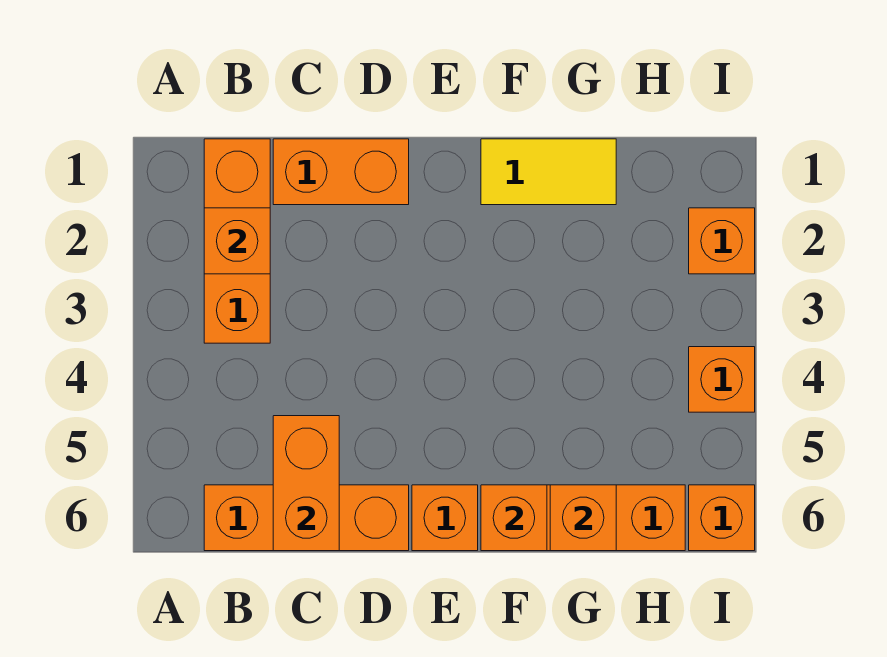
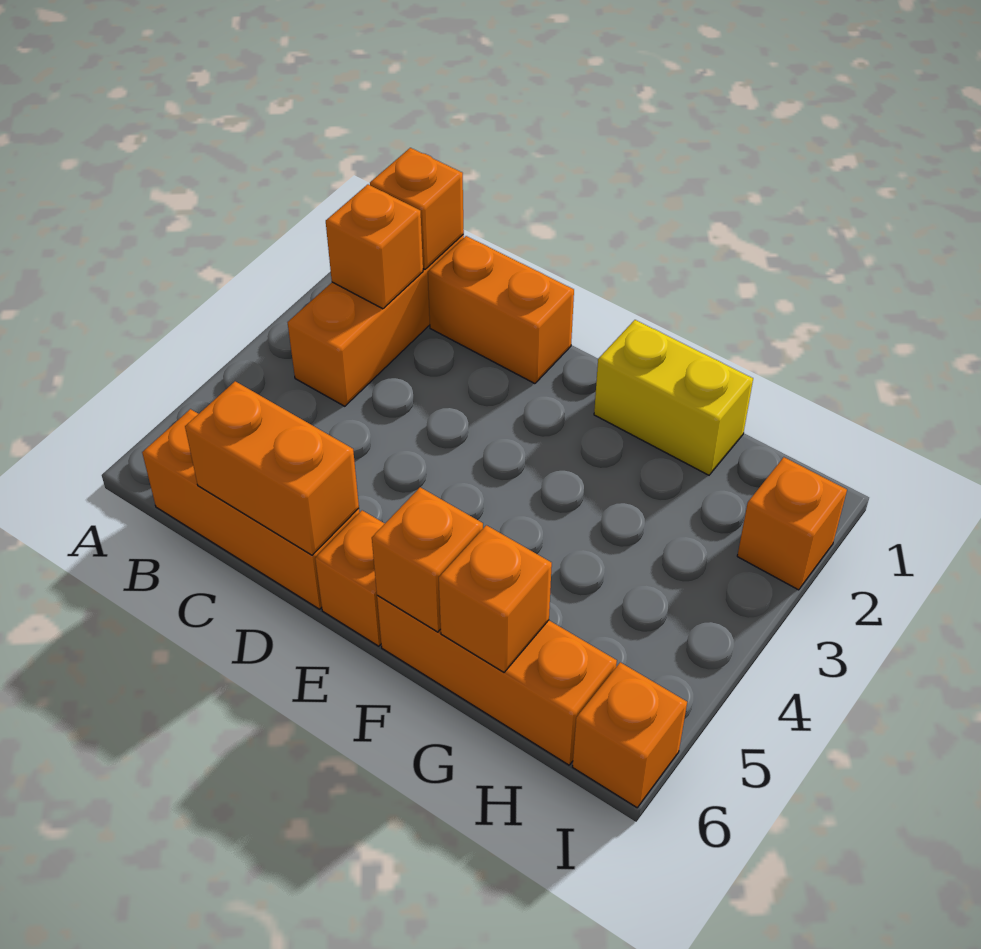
orange 1x2 brick [273,416,339,551] -> orange 1x2 brick turned to [185,381,359,555]
yellow 1x2 tile [481,139,616,205] -> yellow 1x2 brick [594,320,753,475]
orange 1x1 brick [689,347,755,412] -> orange 1x1 brick moved to [370,148,464,269]

